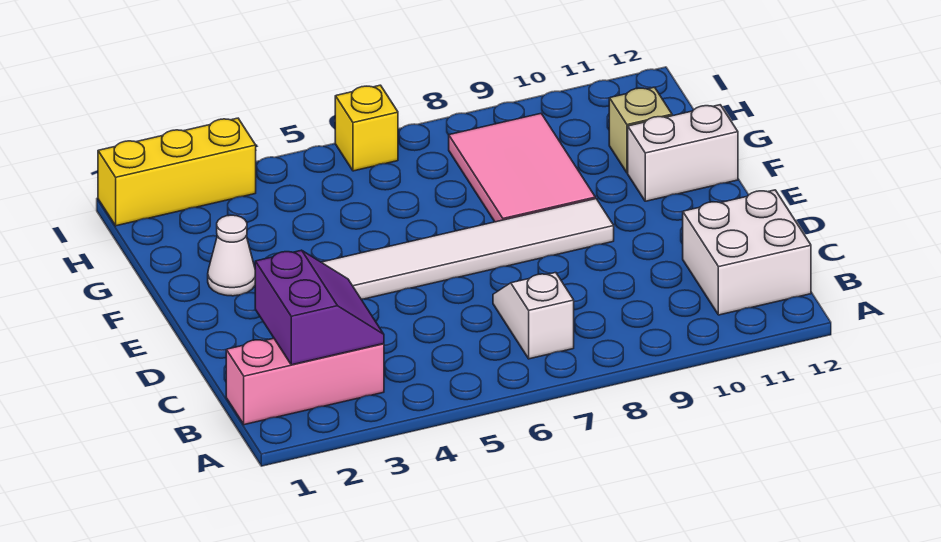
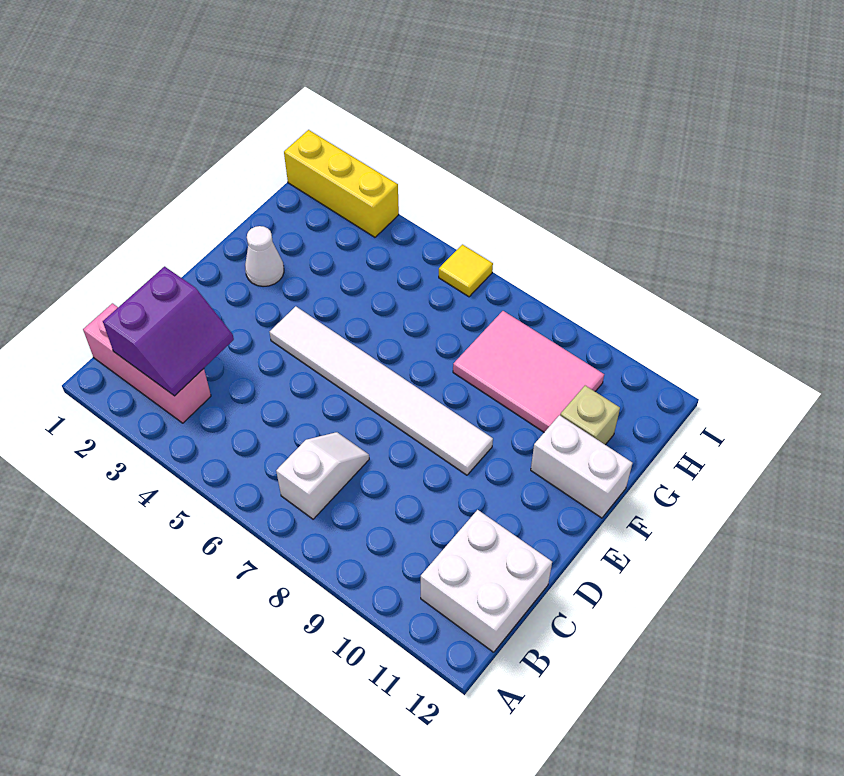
pink 2x3 tile [449,114,595,222] -> pink 2x3 tile turned to [453,311,604,432]
yellow 1x1 brick [335,85,398,171] -> yellow 1x1 tile [439,245,493,297]

